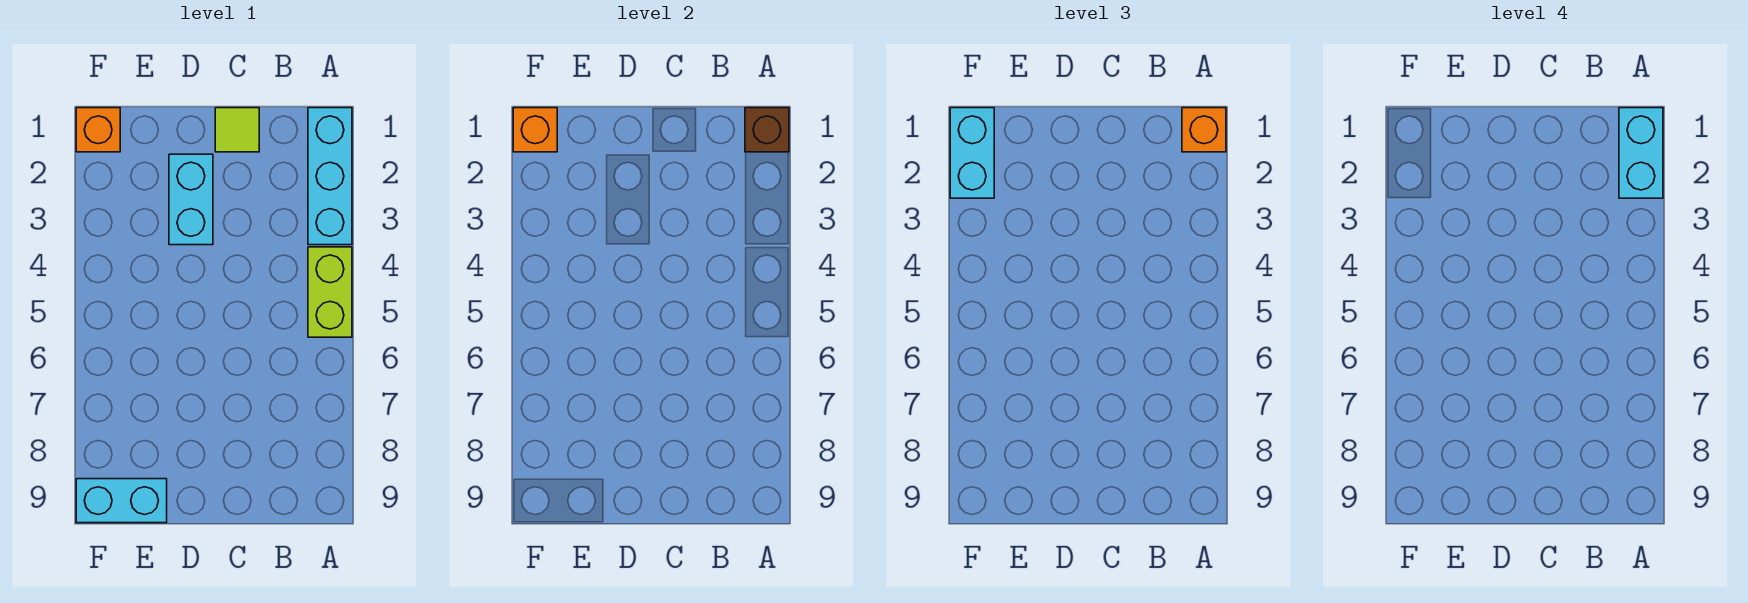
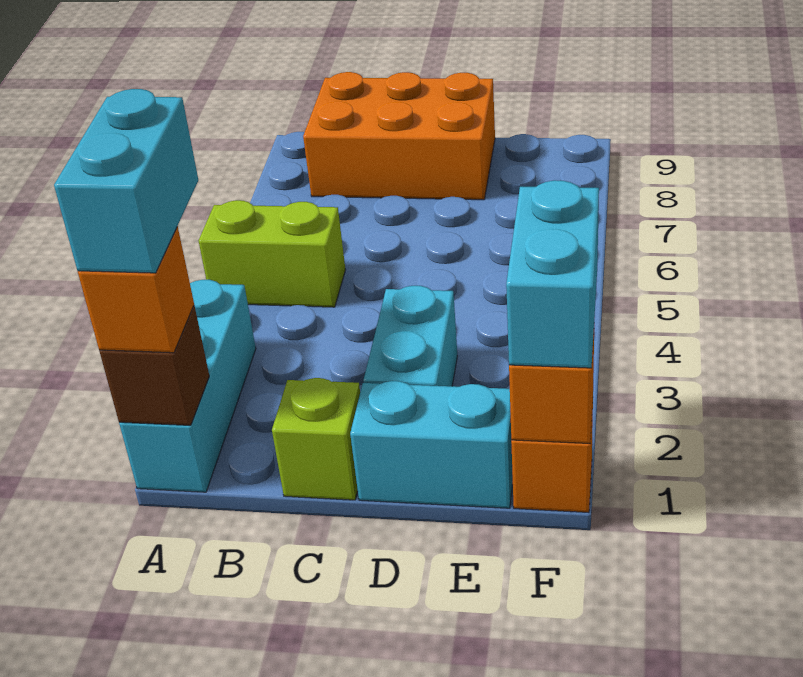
lime 1x2 brick [308,247,352,337] -> lime 1x2 brick turned to [199,200,345,307]
none -> orange 2x3 brick [303,72,495,200]
lime 1x1 tile [215,108,259,152] -> lime 1x1 brick [272,378,360,500]
cyan 1x2 brick [76,479,167,523] -> cyan 1x2 brick moved to [350,381,513,508]

